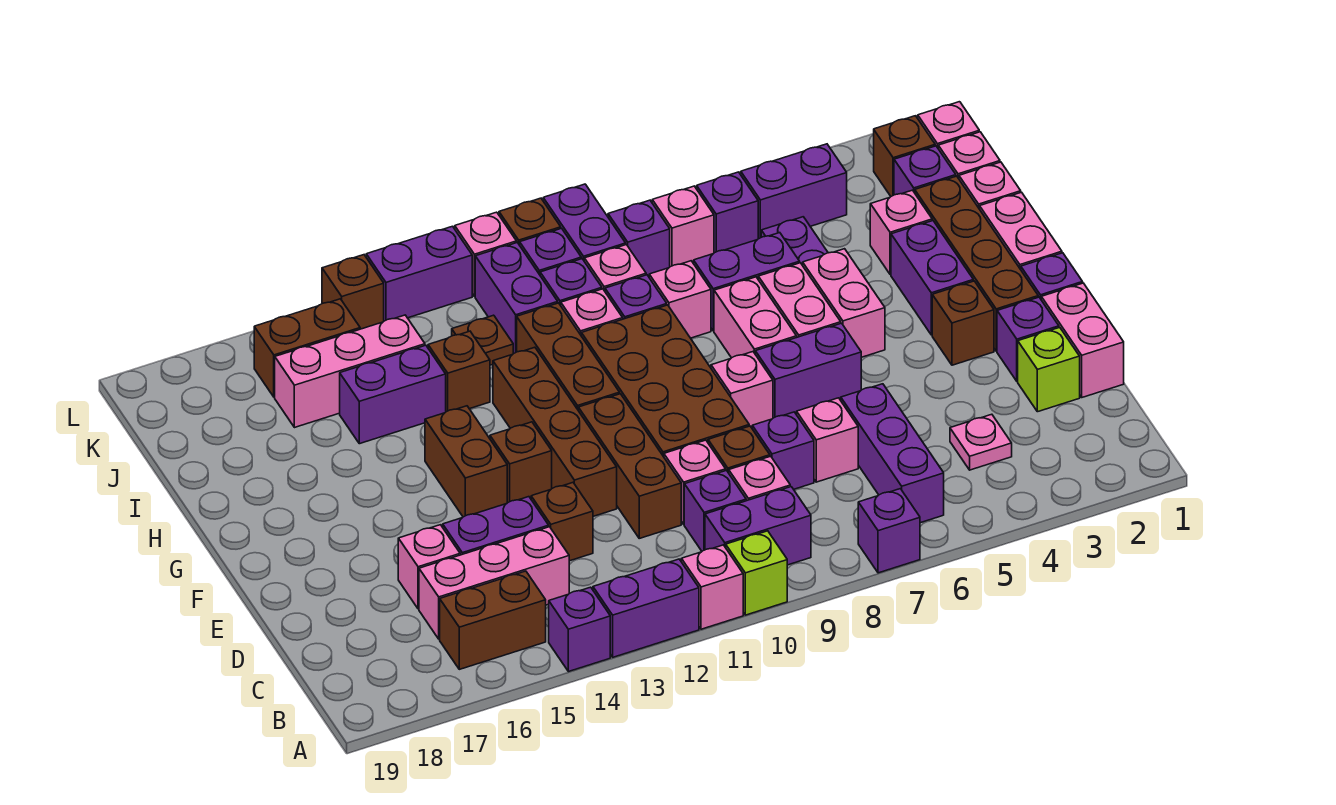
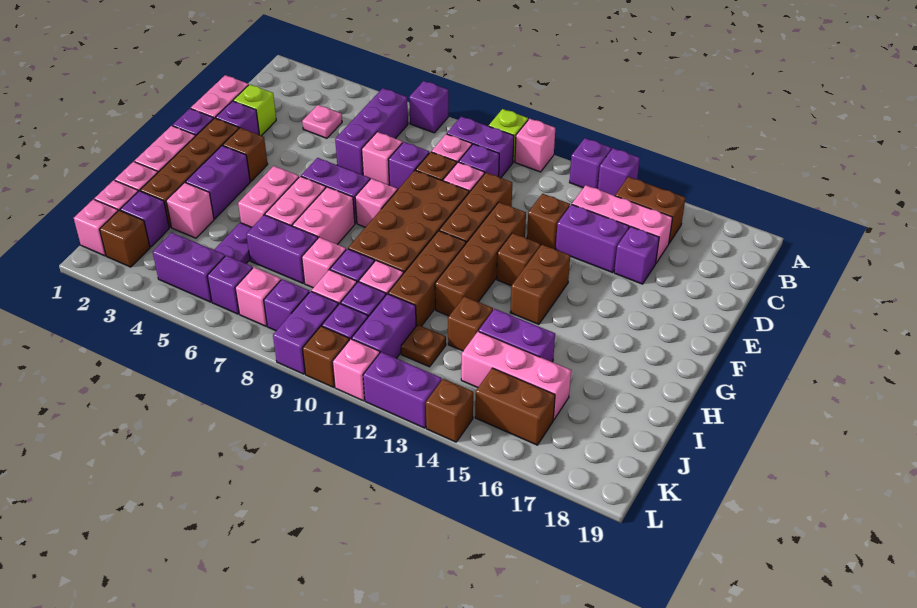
purple 1x2 brick [593,559,699,657] -> purple 1x1 brick [570,138,611,188]
pink 1x1 brick [398,525,460,609] -> purple 1x1 brick [614,227,659,284]

